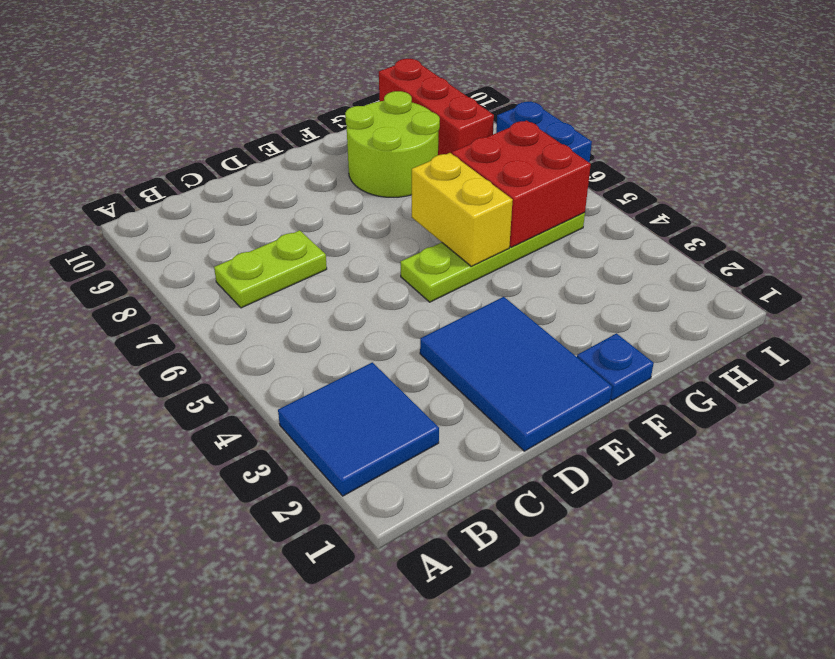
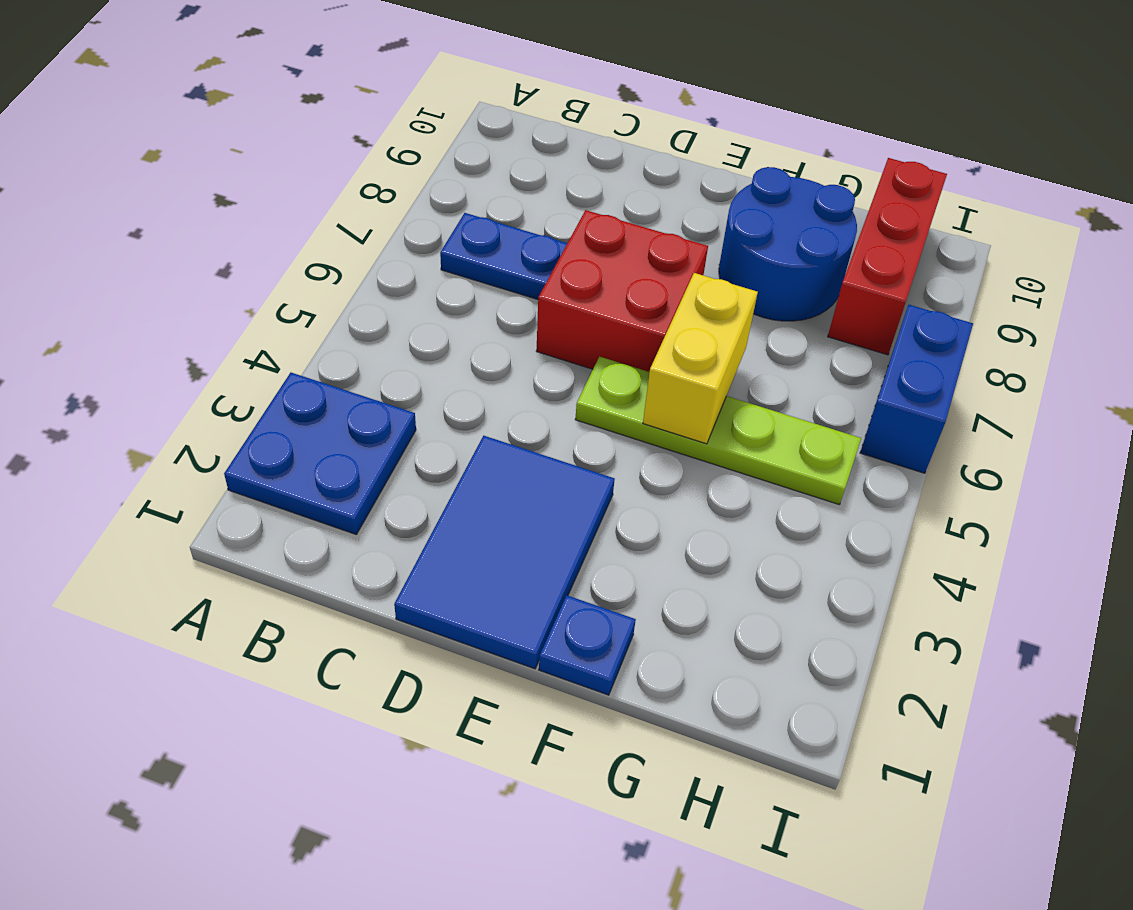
blue 2x2 tile [278,362,439,496] -> blue 2x2 plate [224,373,416,534]
lime 1x2 plate [214,230,327,308] -> blue 1x2 plate [440,213,567,299]
lime 2x2 round brick [345,91,440,197] -> blue 2x2 round brick [719,167,857,321]
red 2x2 brick [452,120,591,247] -> red 2x2 brick moved to [537,210,708,372]

